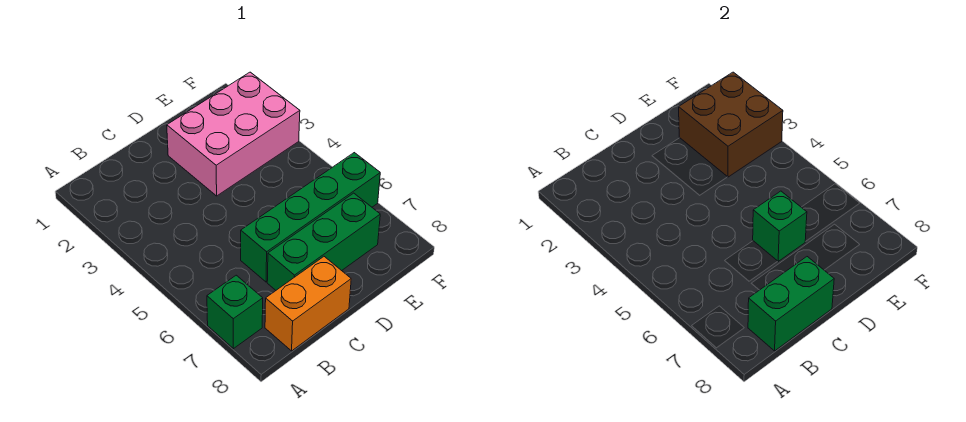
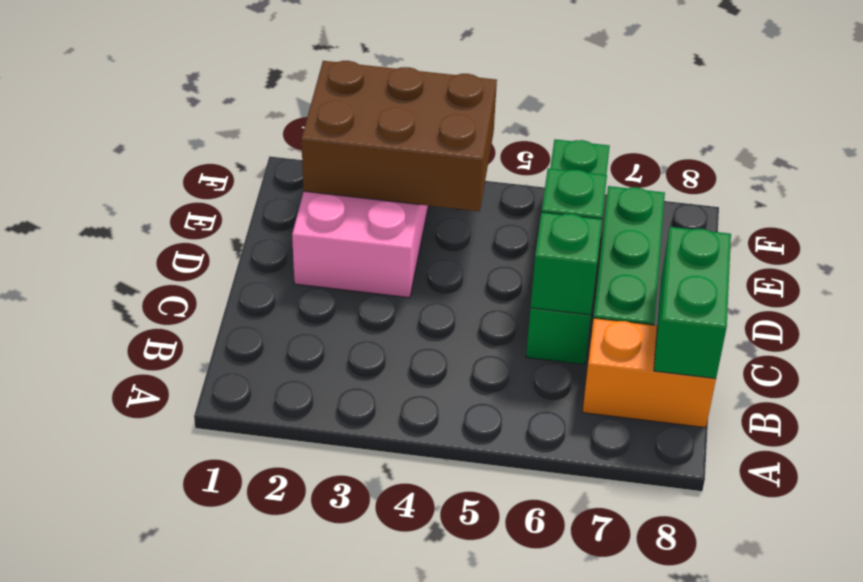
green 1x1 brick [207,275,263,349] -> green 1x1 brick moved to [531,212,602,315]
orange 1x2 brick [265,257,351,351] -> orange 1x2 brick turned to [582,318,716,428]
brown 2x2 brick [679,72,783,177] -> brown 2x3 brick [301,61,497,211]

